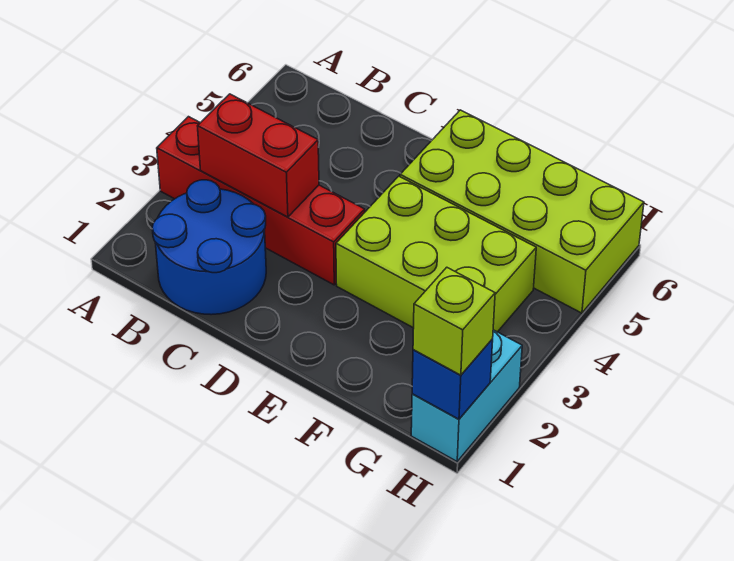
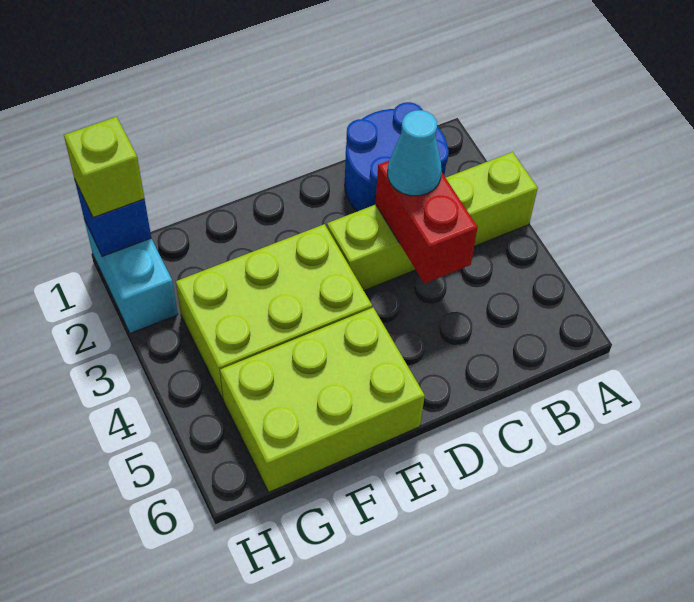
red 1x4 brick [157,117,365,285] -> lime 1x4 brick [327,152,538,290]
red 1x2 brick [198,94,319,217] -> red 1x2 brick turned to [376,161,478,284]
none -> cyan 1x1 cone [388,110,442,196]
lime 2x4 brick [400,110,644,313] -> lime 2x3 brick [220,308,425,492]

